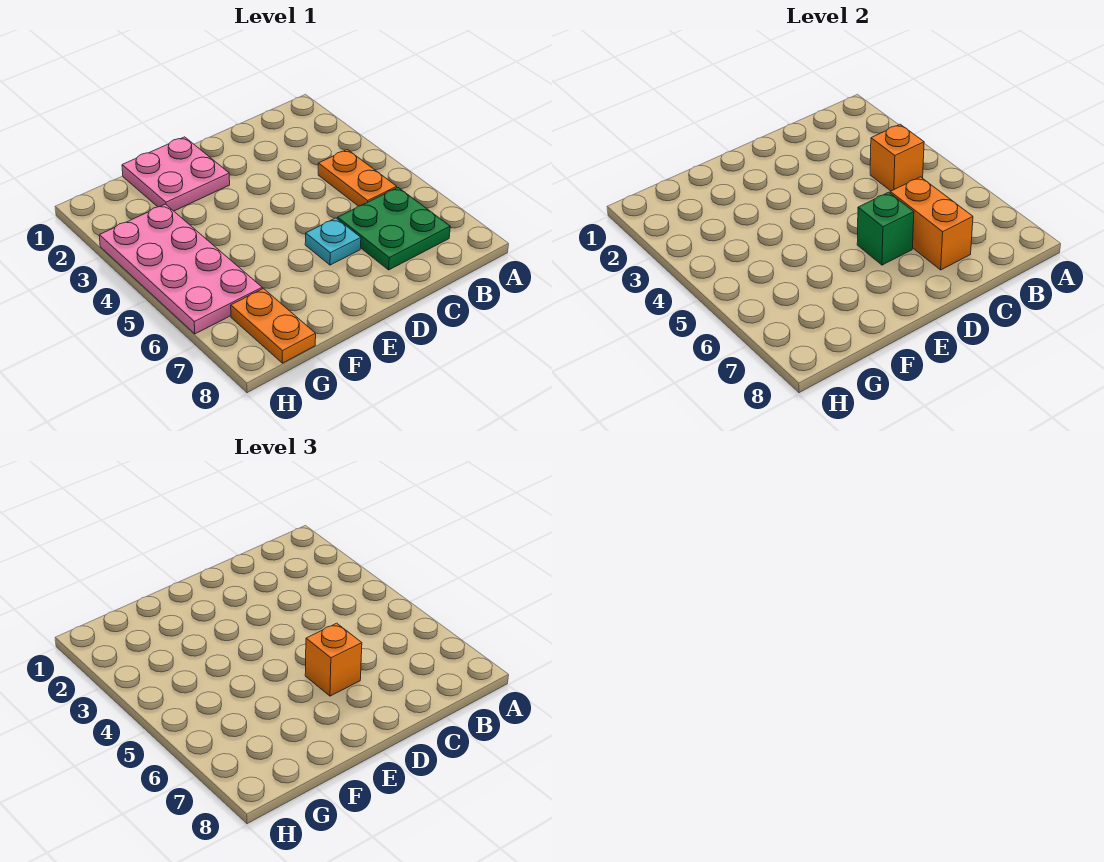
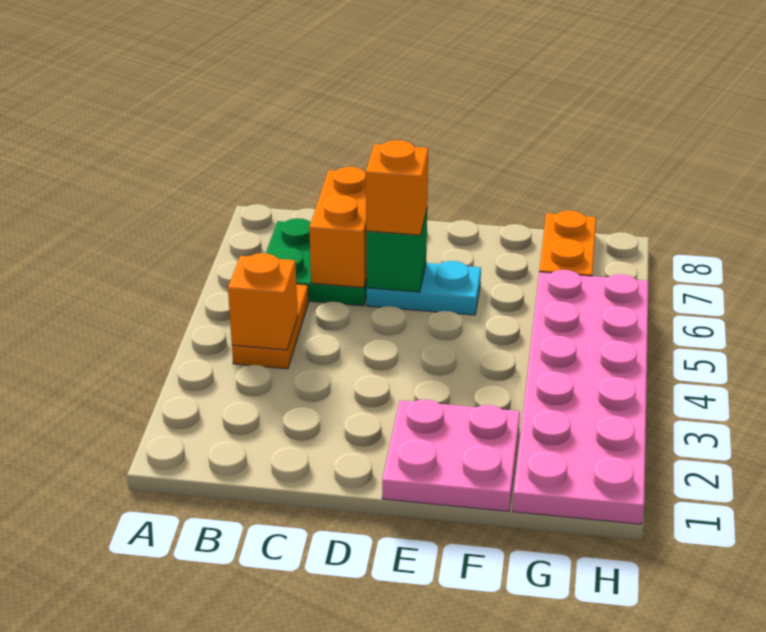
cyan 1x1 plate [305,218,361,265] -> cyan 1x2 plate [367,261,481,315]
pink 2x4 plate [99,204,262,334] -> pink 2x6 plate [512,270,648,524]

